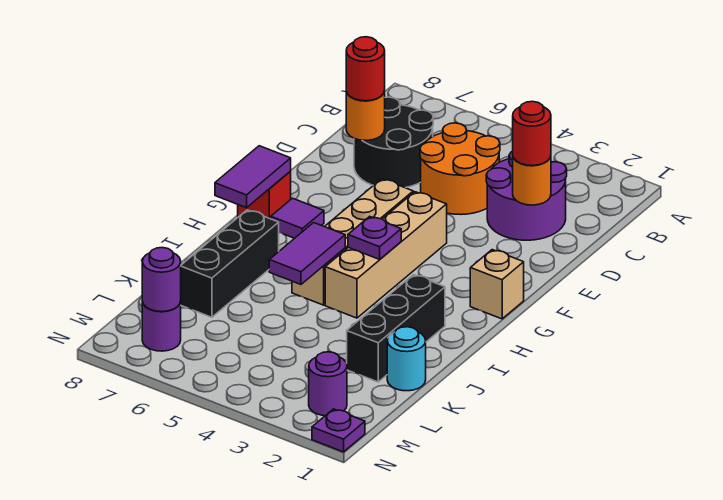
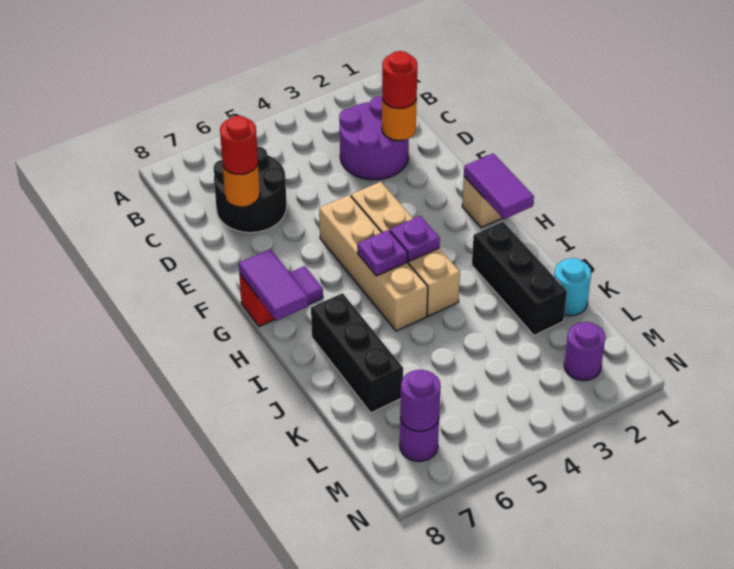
orange 2x2 round brick [420,123,500,215] -> none
purple 1x2 tile [269,223,345,284] -> purple 1x2 tile moved to [464,153,534,219]
purple 1x1 plate [312,409,365,452] -> purple 1x1 plate moved to [357,230,408,276]

